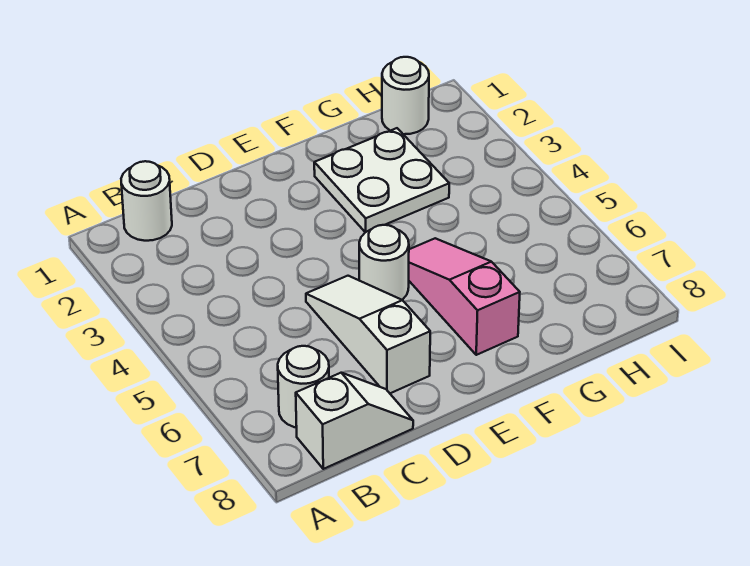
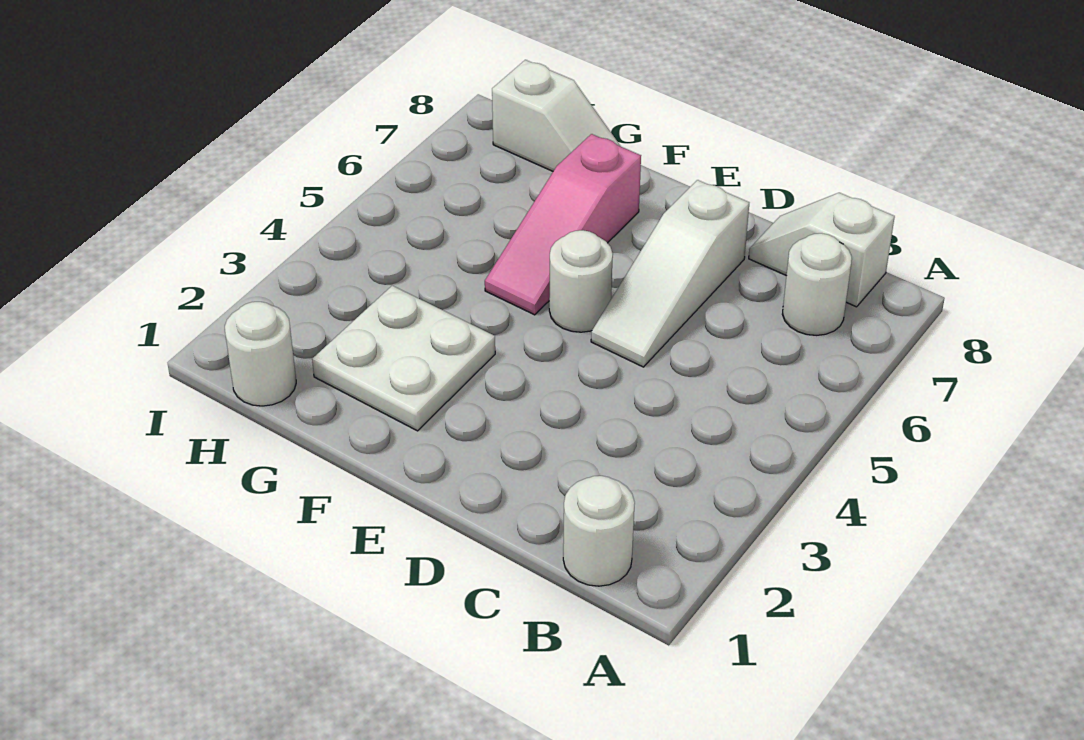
none -> white 1x2 slope [492,60,620,171]

